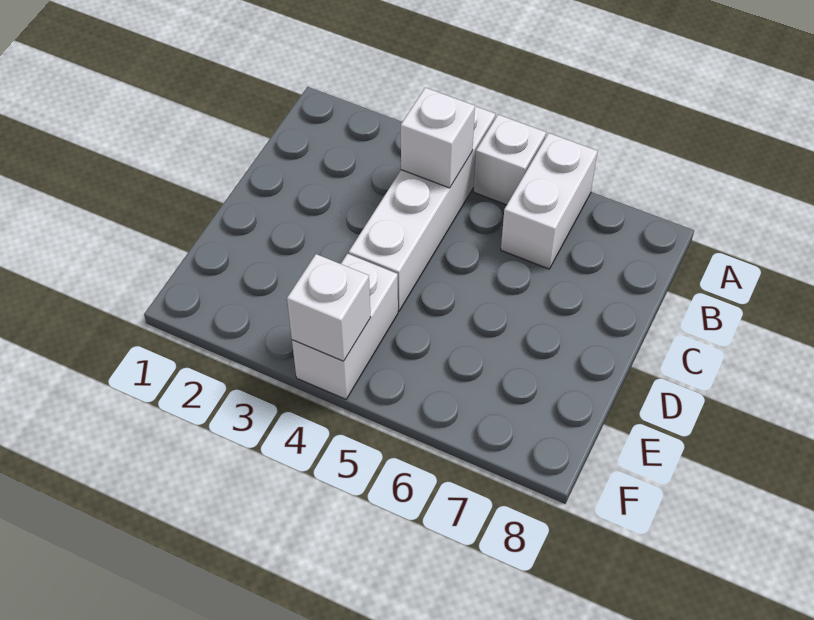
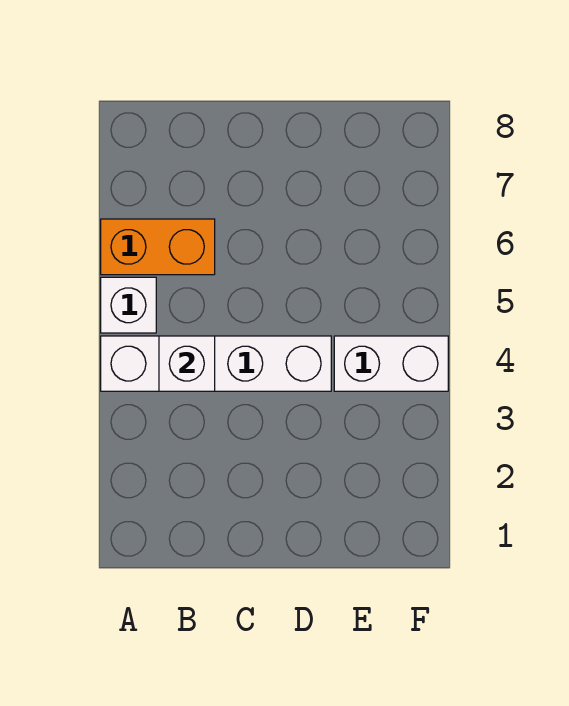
white 1x2 brick [501,133,598,269] -> orange 1x2 brick [101,219,215,275]
white 1x1 brick [287,254,371,361] -> none

